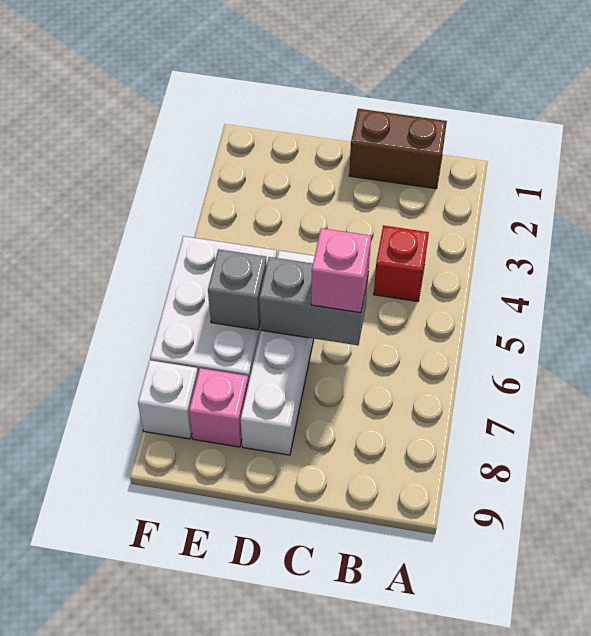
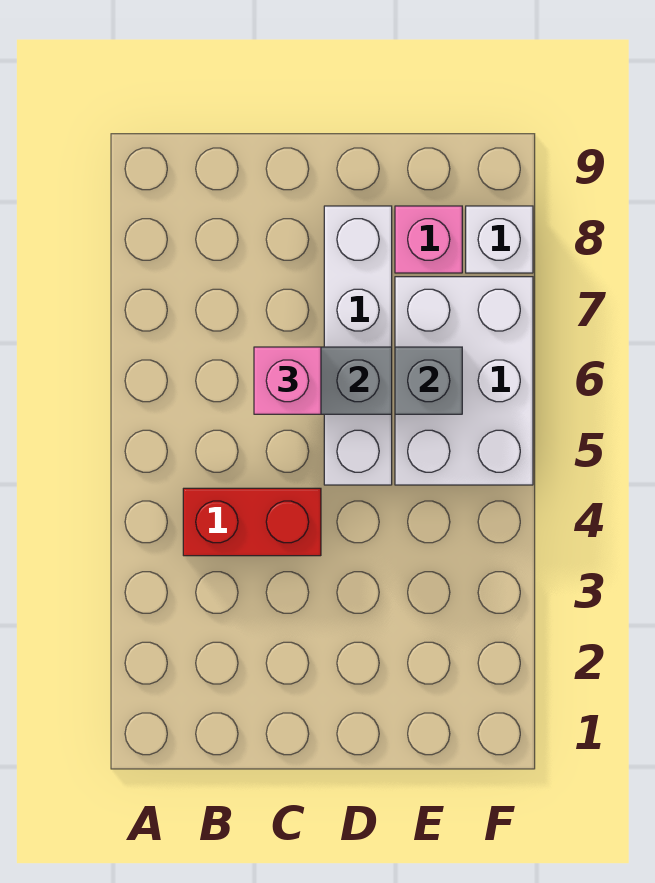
brown 1x2 brick [349,109,447,189] -> none
red 1x1 brick [374,225,429,301] -> red 1x2 brick [183,488,321,556]

